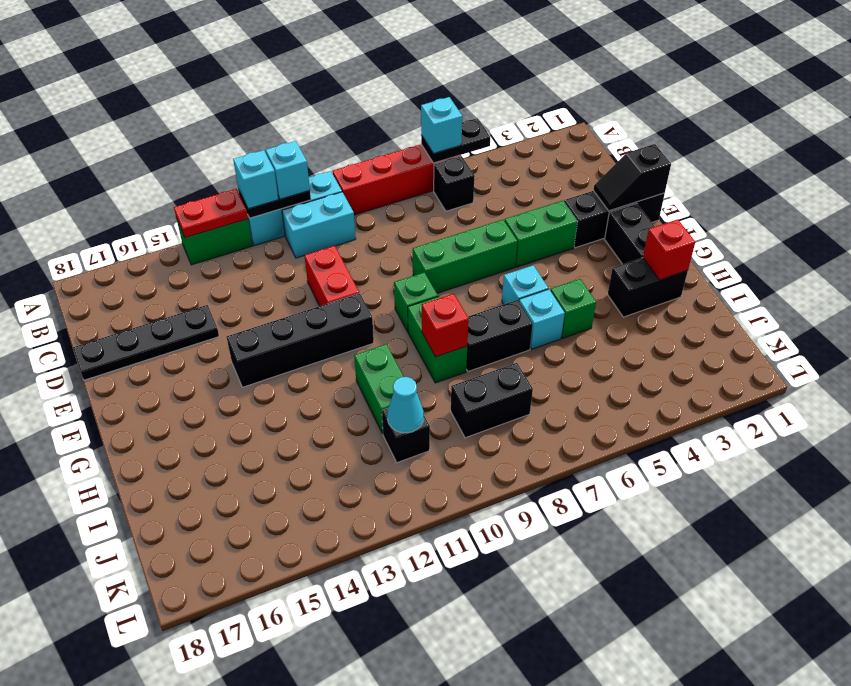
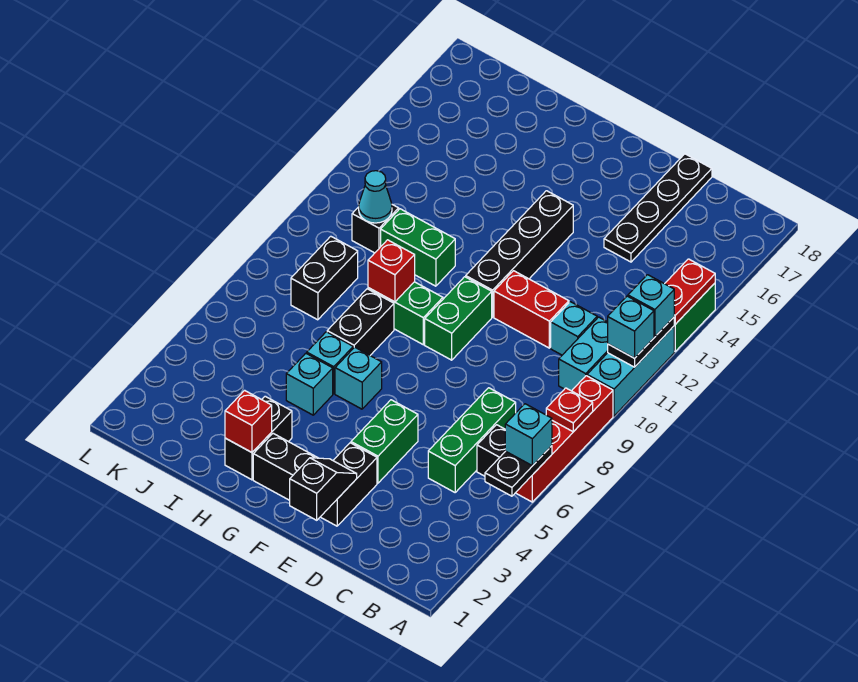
none -> red 1x1 plate [546,388,593,432]
none -> cyan 1x1 brick [551,302,597,355]
black 1x3 brick [564,191,665,248] -> black 1x2 brick [321,443,377,526]
green 1x3 brick [413,220,517,293] -> green 1x3 brick moved to [428,388,516,492]
green 1x1 brick [394,272,438,332] -> green 1x2 brick [425,277,492,360]
green 1x1 brick [550,279,596,338] -> cyan 1x1 brick [286,353,333,415]

